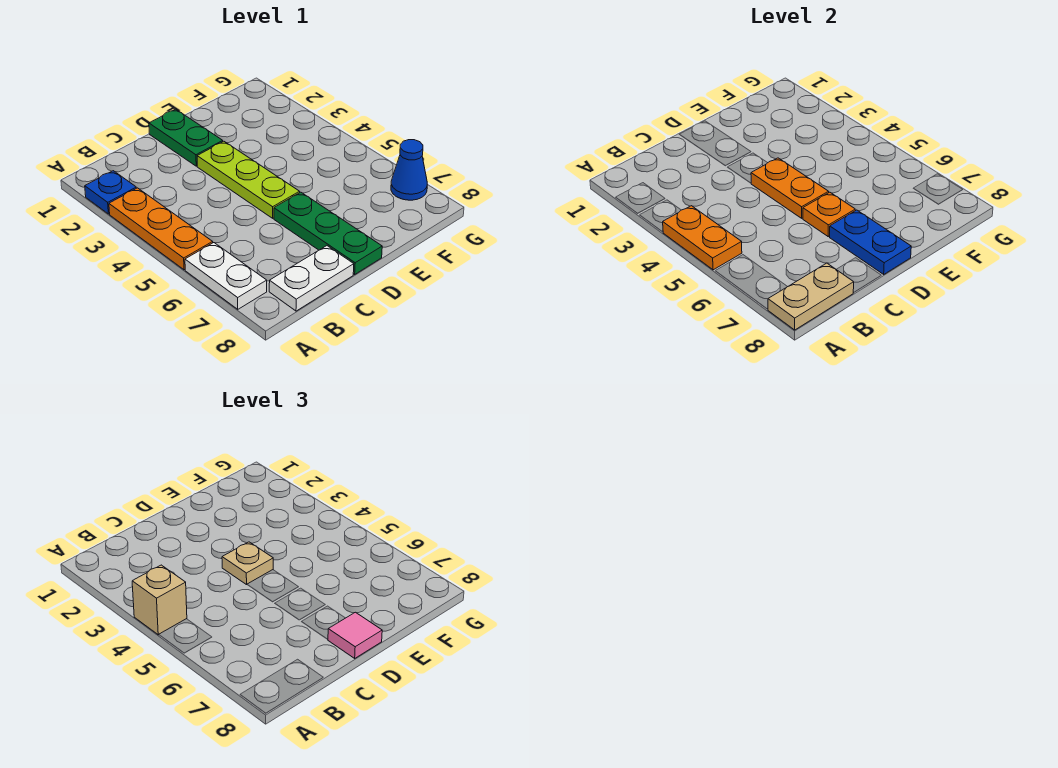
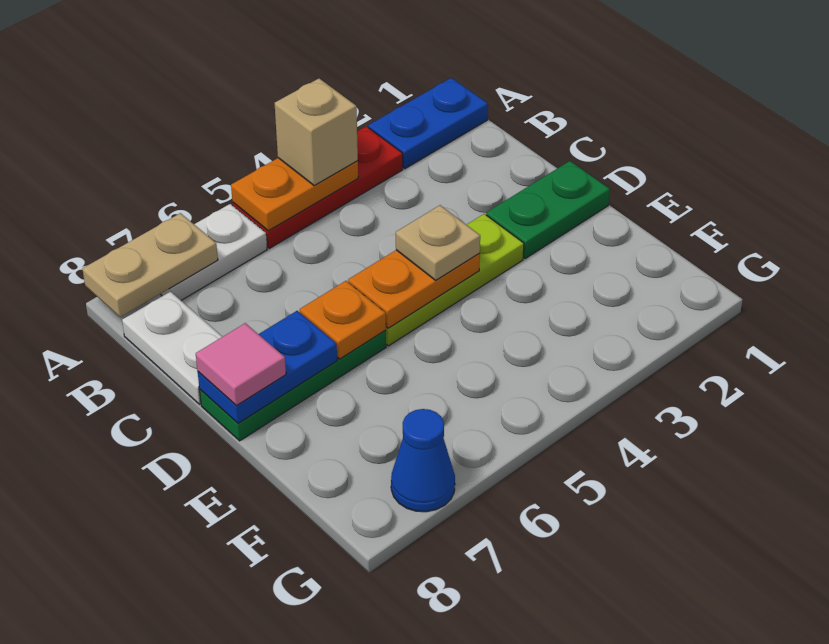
blue 1x1 plate [85,171,136,214] -> blue 1x2 plate [368,78,488,169]
orange 1x3 plate [109,188,213,270] -> red 1x3 plate [233,126,403,248]
tan 1x2 plate [768,263,854,330] -> tan 1x2 plate turned to [83,213,218,317]

